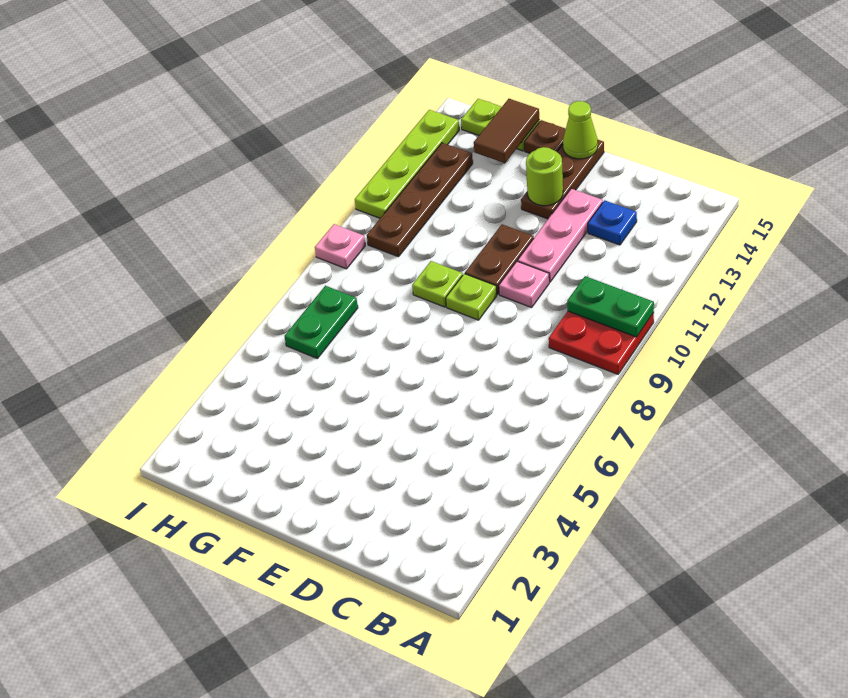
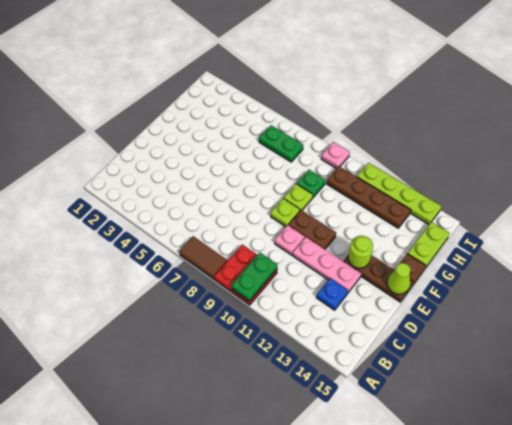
none -> green 1x1 plate [297,170,325,197]
brown 1x2 tile [474,99,539,163] -> brown 1x2 tile moved to [179,236,227,279]

